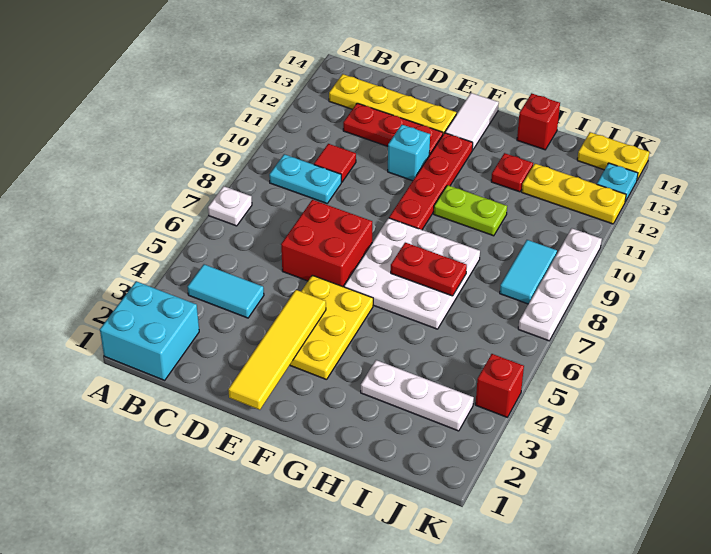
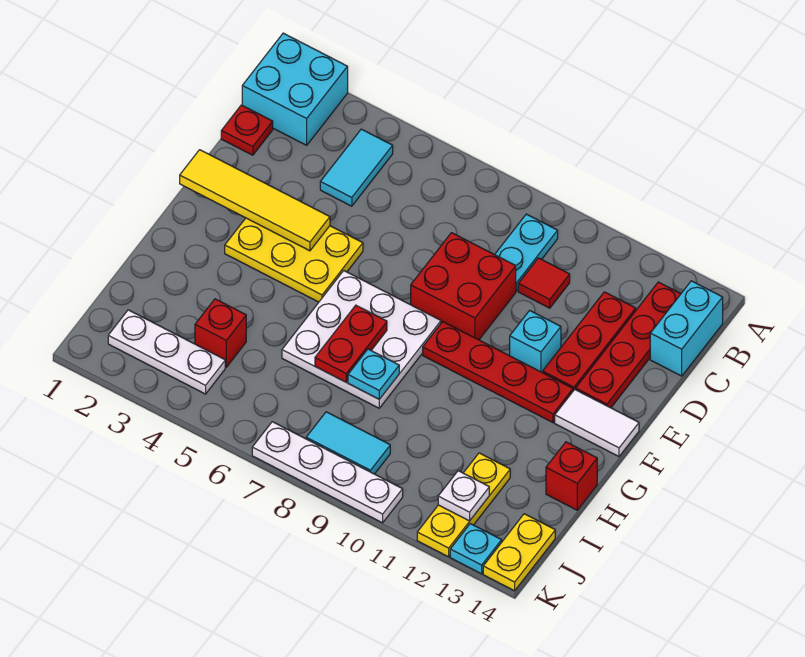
white 1x1 plate [208,186,252,226] -> white 1x1 plate moved to [438,471,489,521]
yellow 1x4 plate [329,74,456,134] -> red 1x4 plate [576,282,681,408]
none -> cyan 1x2 brick [650,281,723,376]
red 2x2 brick [281,200,372,287] -> red 2x2 brick moved to [411,233,516,340]
lime 1x2 plate [434,185,507,236] -> none
white 1x3 plate [361,360,474,431] -> white 1x3 plate turned to [108,310,225,394]
none -> cyan 1x1 plate [348,349,399,399]
red 1x1 plate [491,153,533,192] -> red 1x1 plate moved to [221,105,273,155]
red 1x1 brick [475,354,524,417] -> red 1x1 brick moved to [195,299,246,367]

